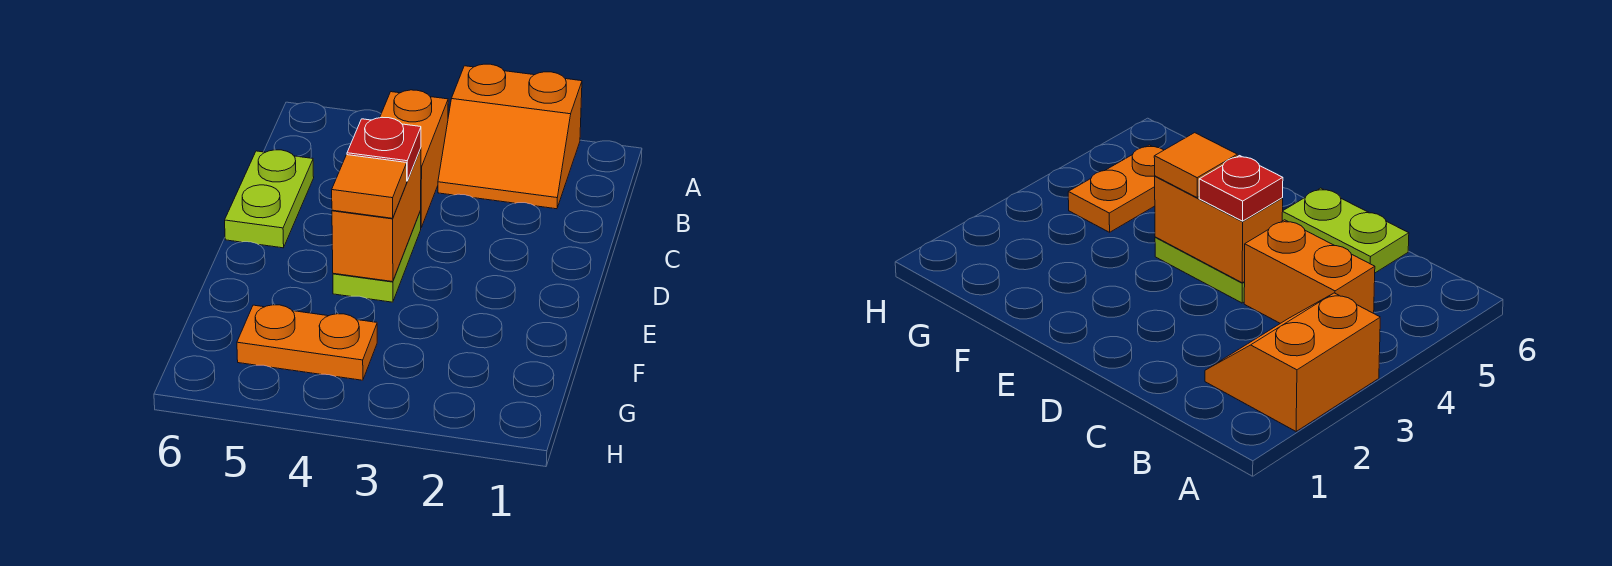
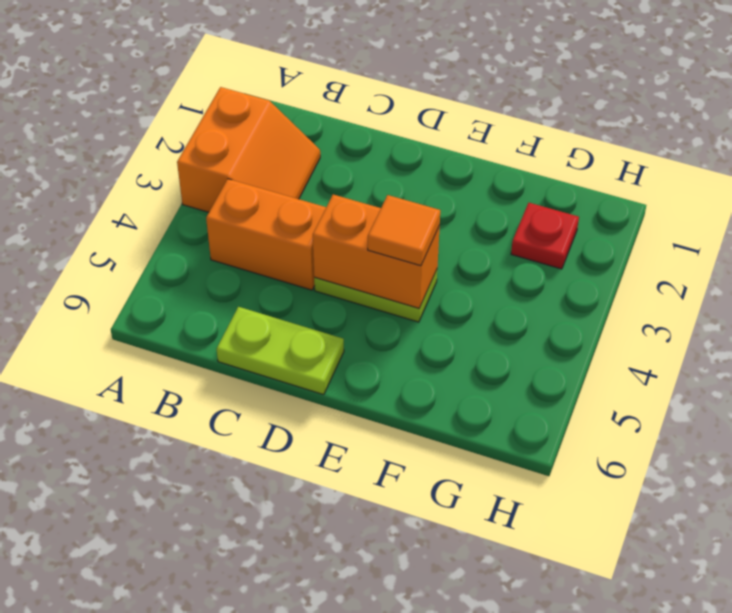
red 1x1 plate [347,117,421,181] -> red 1x1 plate moved to [511,203,579,269]
orange 1x2 plate [237,305,377,380] -> none

